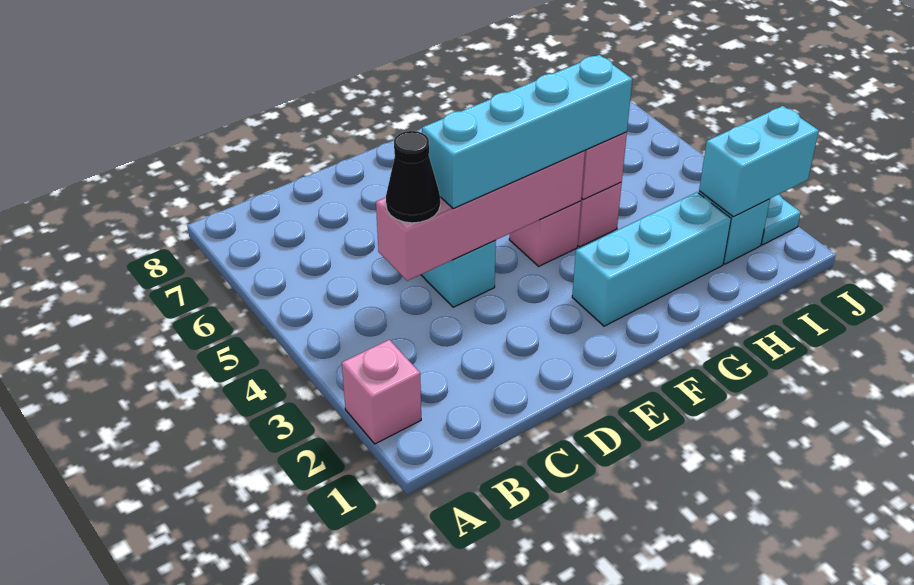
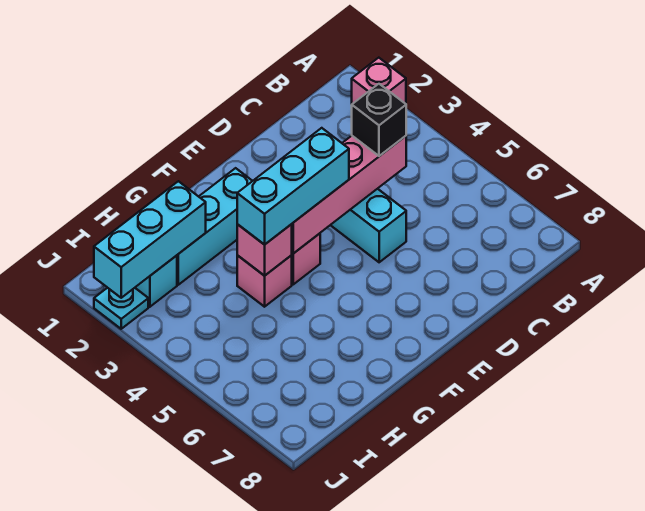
black 1x1 cone [386,131,440,223] -> black 1x1 brick [352,84,406,156]
cyan 1x4 brick [422,55,632,209] -> cyan 1x3 brick [237,128,349,245]
cyan 1x2 brick [699,106,819,217] -> cyan 1x3 brick [94,181,206,298]

